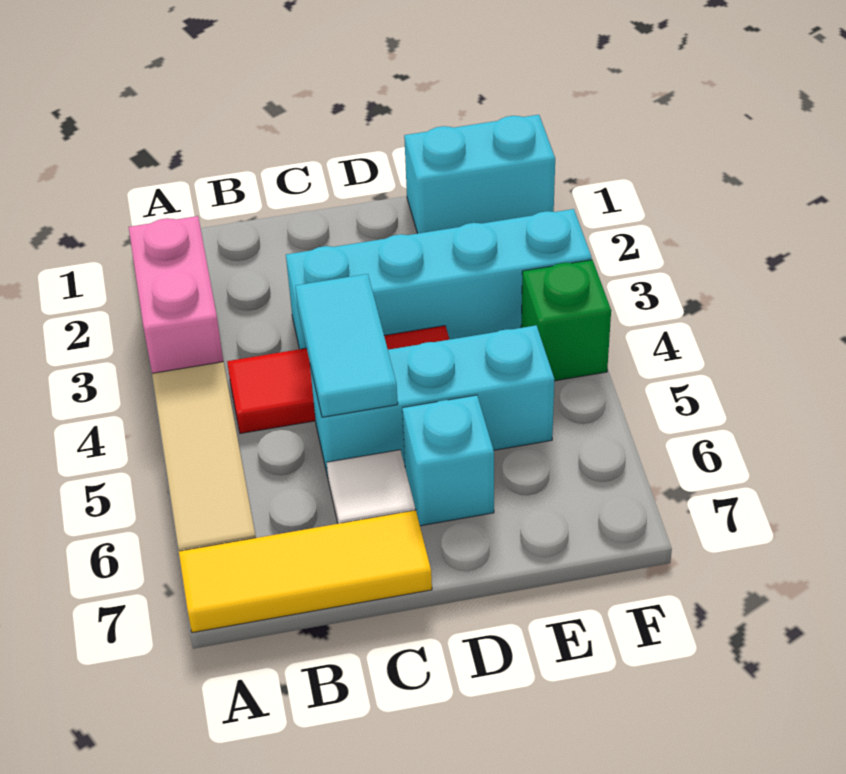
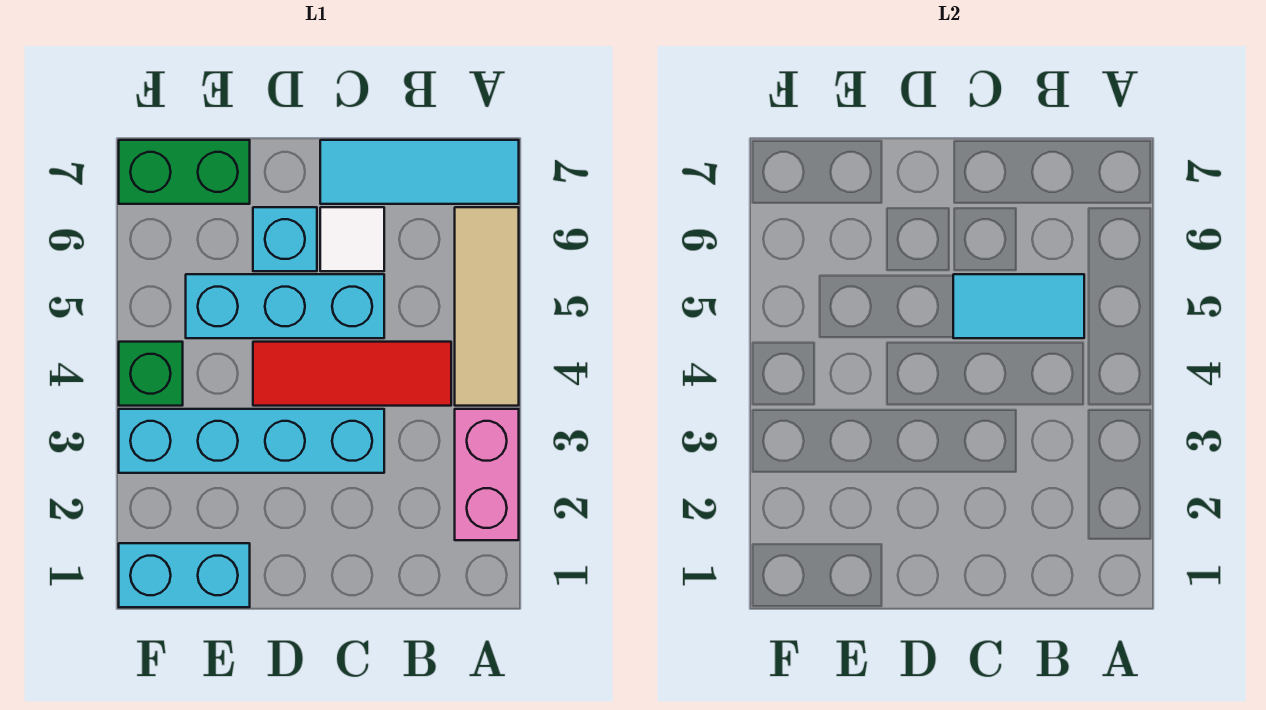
yellow 1x3 tile [179,510,432,633] -> cyan 1x3 tile [320,140,519,204]
cyan 1x2 tile [295,274,398,417] -> cyan 1x2 tile turned to [953,274,1084,338]
none -> green 1x2 brick [119,140,250,204]

